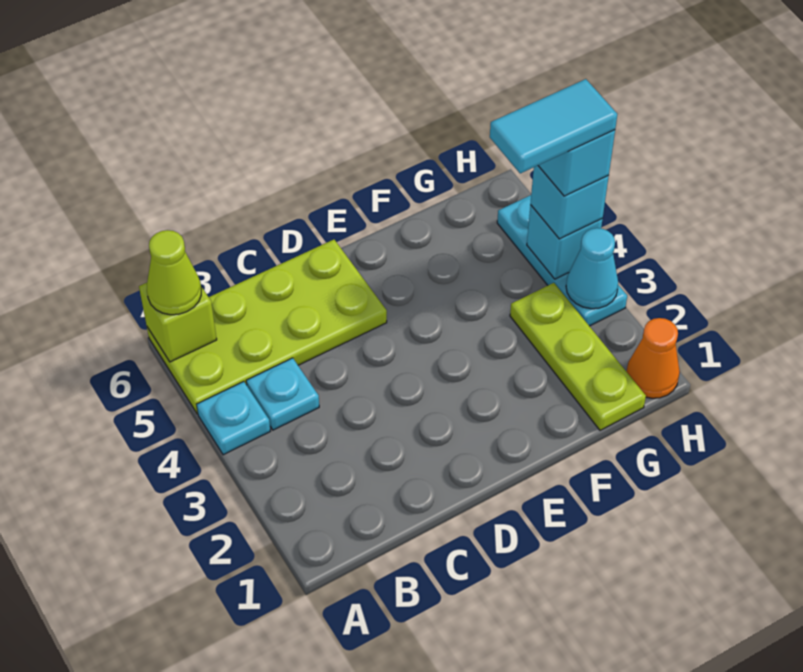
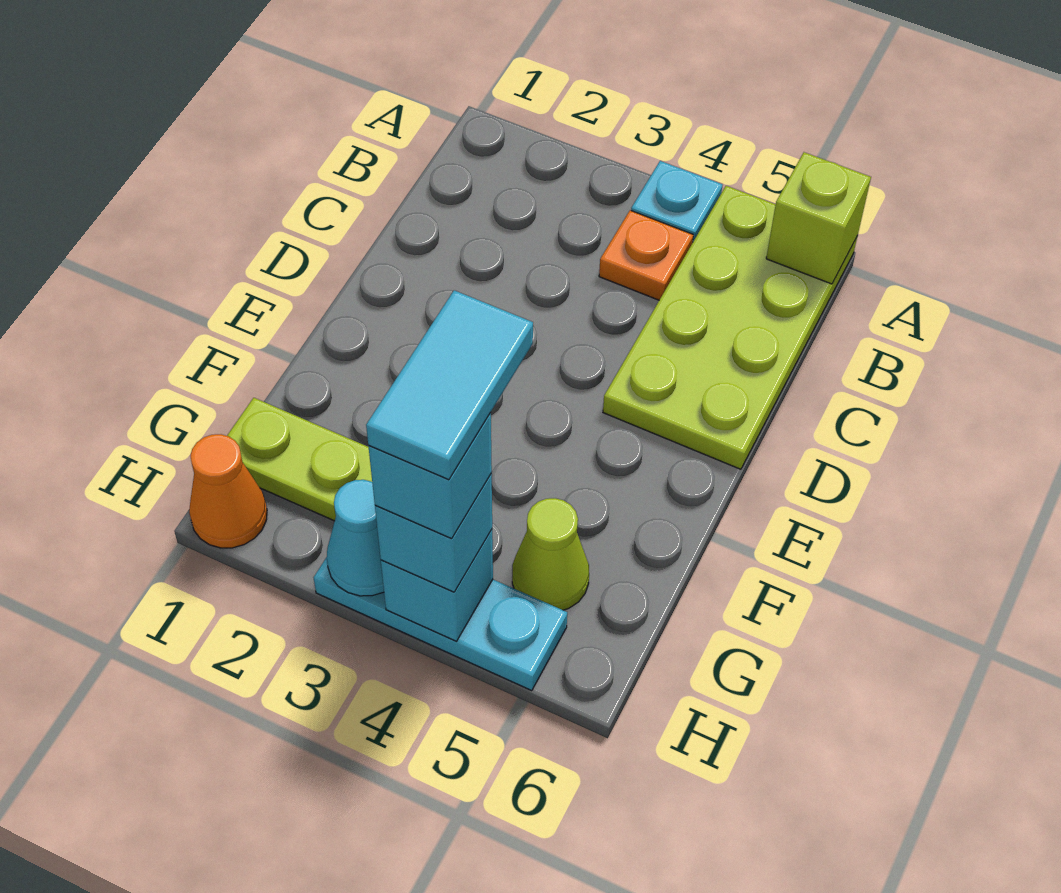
lime 1x1 cone [147,230,201,315] -> lime 1x1 cone moved to [512,498,589,610]
cyan 1x1 plate [246,358,319,430] -> orange 1x1 plate [599,210,693,300]

